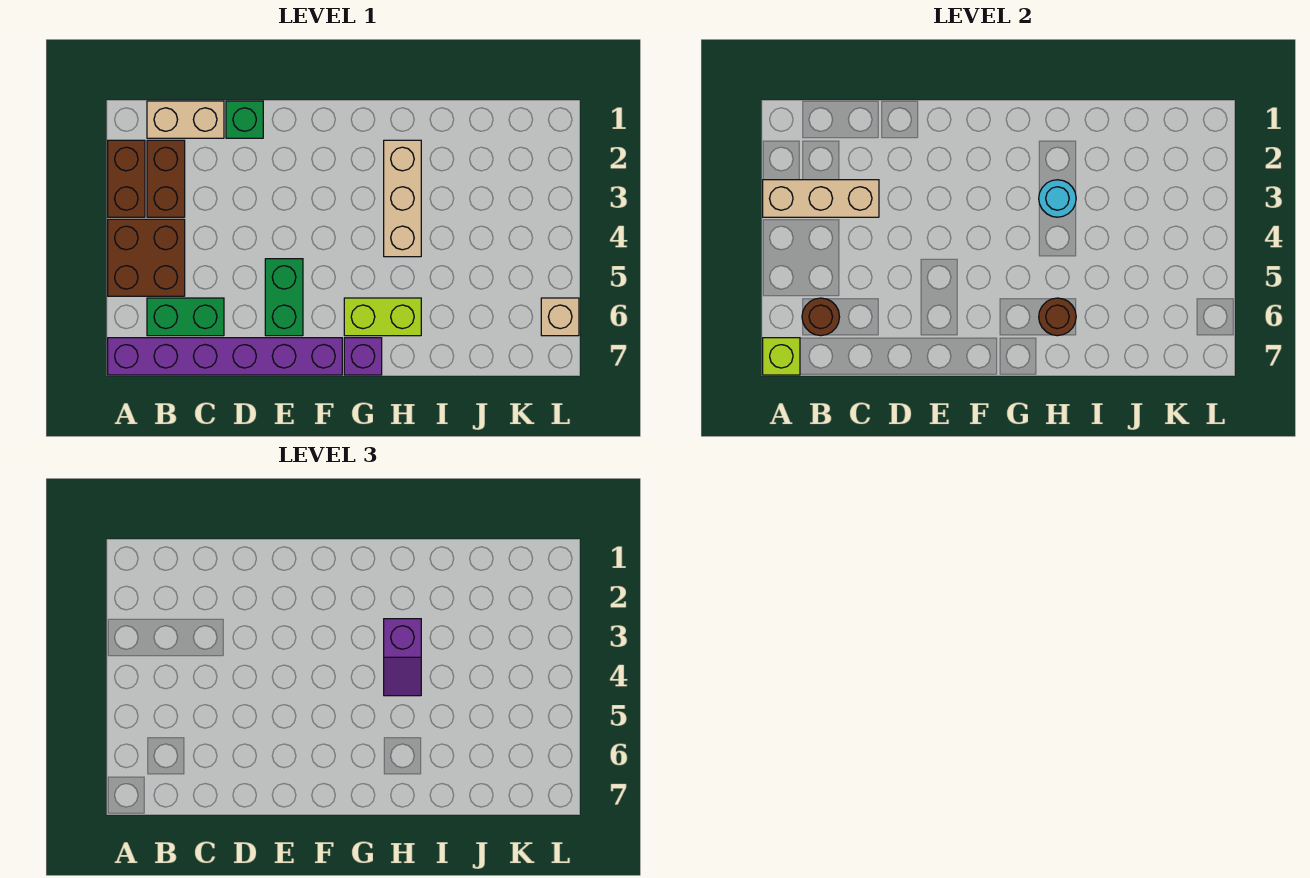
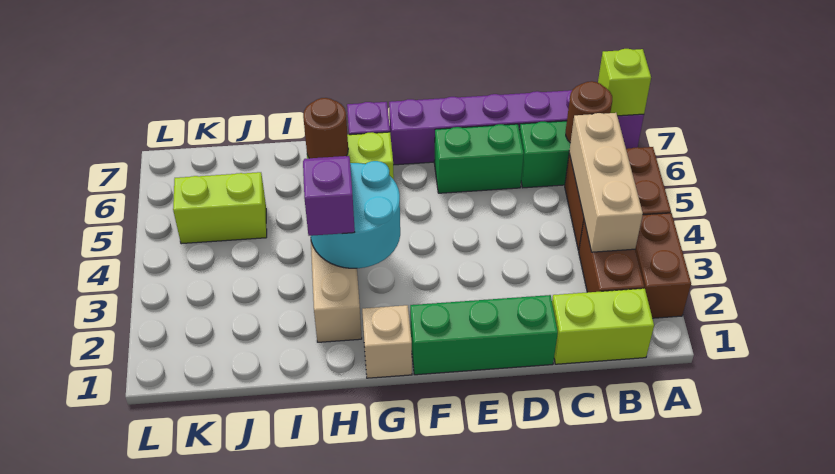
tan 1x3 brick [763,180,879,217] -> tan 1x3 brick turned to [569,113,643,252]
tan 1x2 brick [147,101,224,138] -> lime 1x2 brick [552,288,654,364]
green 1x1 brick [226,101,263,138] -> green 1x3 brick [410,295,558,375]
green 1x2 brick [265,259,303,336] -> green 1x2 brick turned to [434,124,524,193]
cyan 1x1 round brick [1039,180,1076,217] -> cyan 2x2 round brick [311,161,400,268]
none -> lime 1x2 brick [173,172,267,244]
tan 1x1 brick [541,298,579,336] -> tan 1x1 brick moved to [362,305,412,378]

